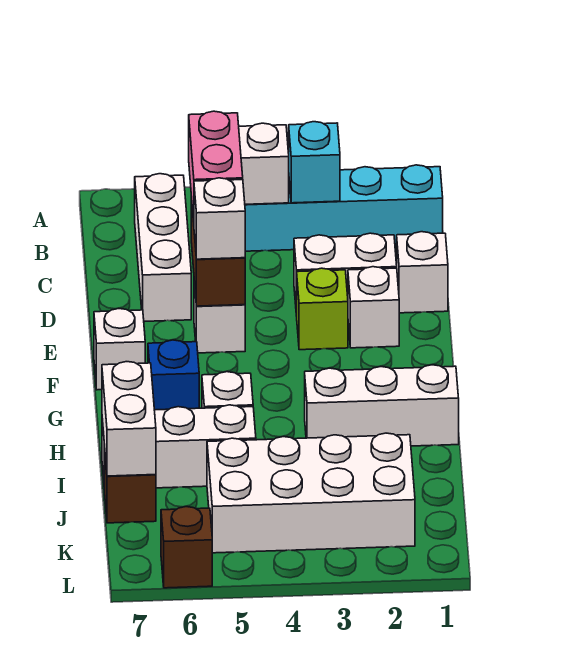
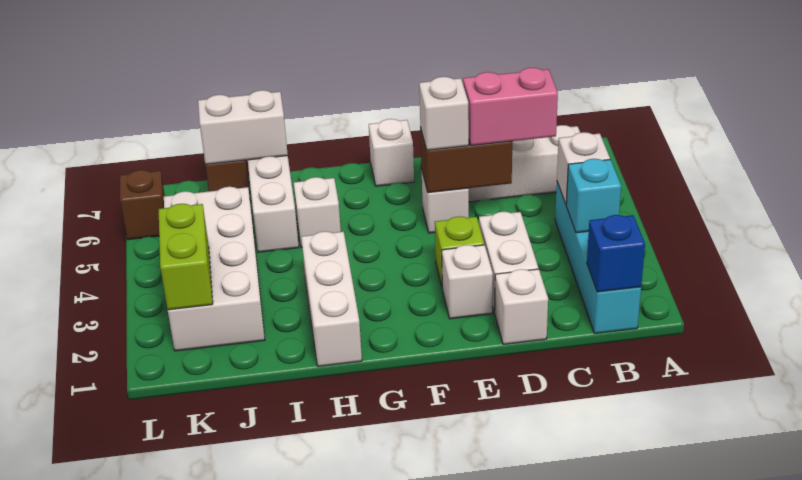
blue 1x1 brick [148,340,199,410] -> blue 1x1 brick moved to [587,215,645,292]
none -> lime 1x2 brick [159,204,213,310]

